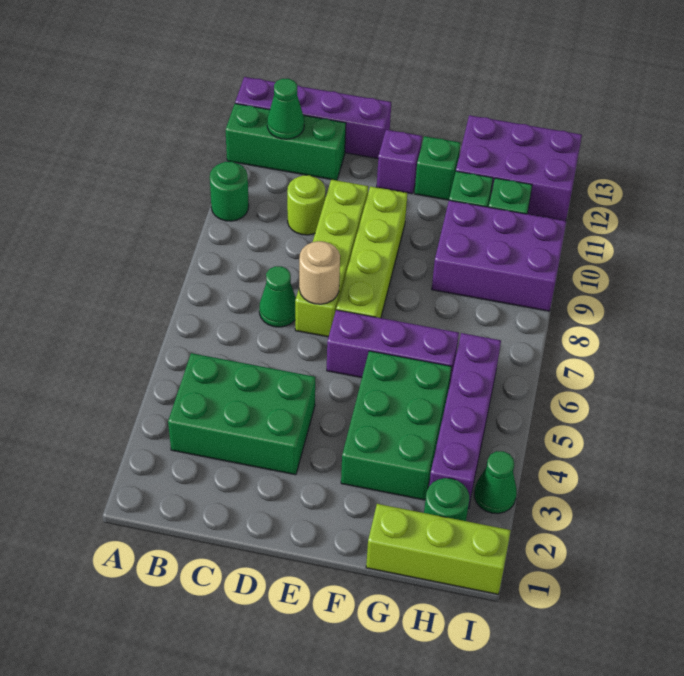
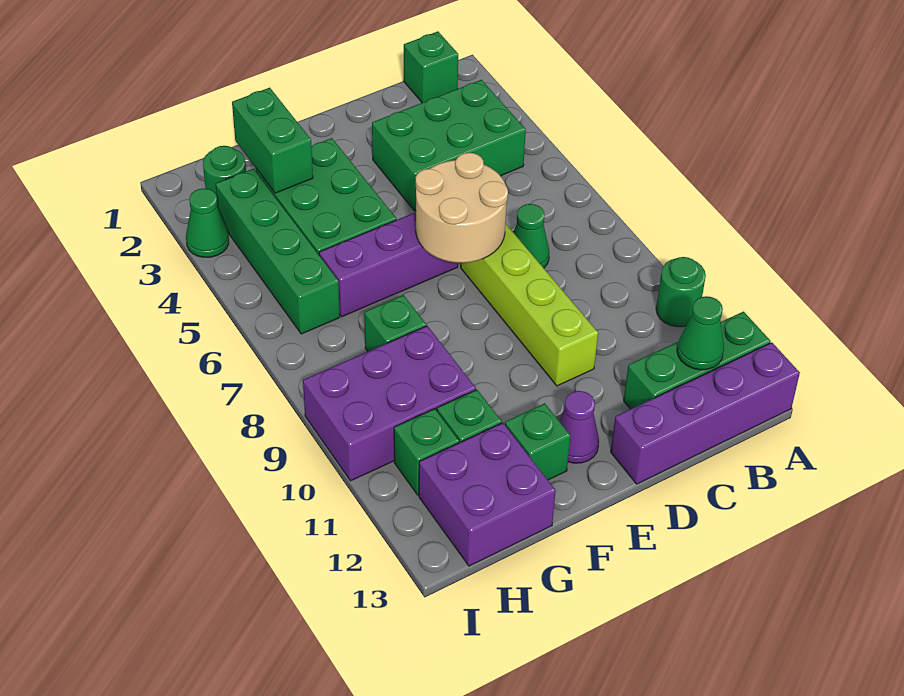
none -> green 1x1 brick [404,31,458,103]
lime 1x1 round brick [287,175,325,235] -> none
tan 1x1 round brick [299,241,340,304] -> tan 2x2 round brick [416,153,508,263]
lime 1x4 brick [336,186,407,318] -> none
purple 1x1 brick [377,130,422,194] -> purple 1x1 cone [559,391,599,463]
lime 1x3 brick [366,504,511,594] -> none
none -> green 1x2 brick [232,88,313,193]
none -> green 1x1 brick [364,295,426,351]
purple 2x3 brick [456,115,582,221] -> purple 2x2 brick [419,423,556,566]
purple 1x4 brick [429,333,501,509] -> green 1x4 brick [216,169,340,334]

